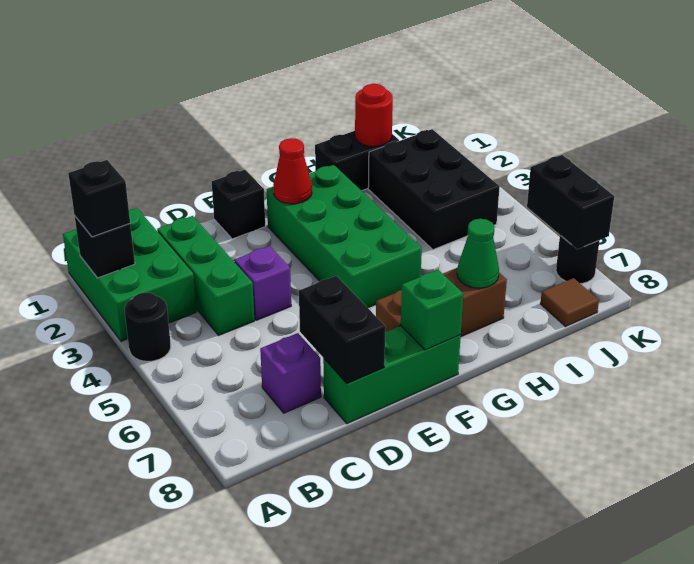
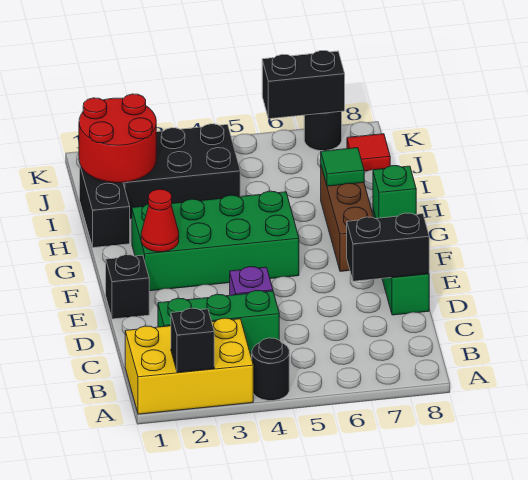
green 2x3 brick [63,208,197,342] -> yellow 2x3 brick [125,318,253,414]
black 1x1 brick [68,160,130,237] -> none
purple 1x1 brick [260,333,321,413] -> none
green 1x1 cone [457,219,499,288] -> green 1x1 tile [321,148,364,186]
red 1x1 round brick [355,84,393,147] -> red 2x2 round brick [79,94,156,183]
brown 1x1 tile [540,278,599,327] -> red 1x1 tile [347,134,390,171]

